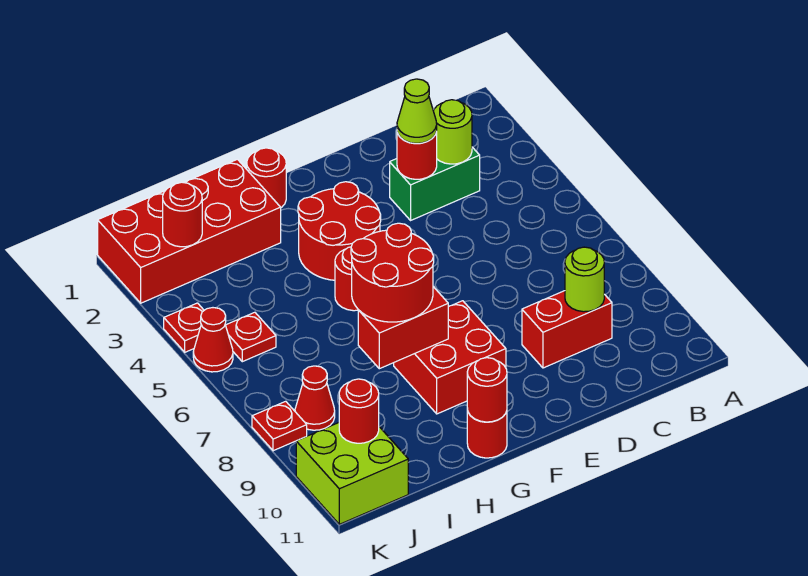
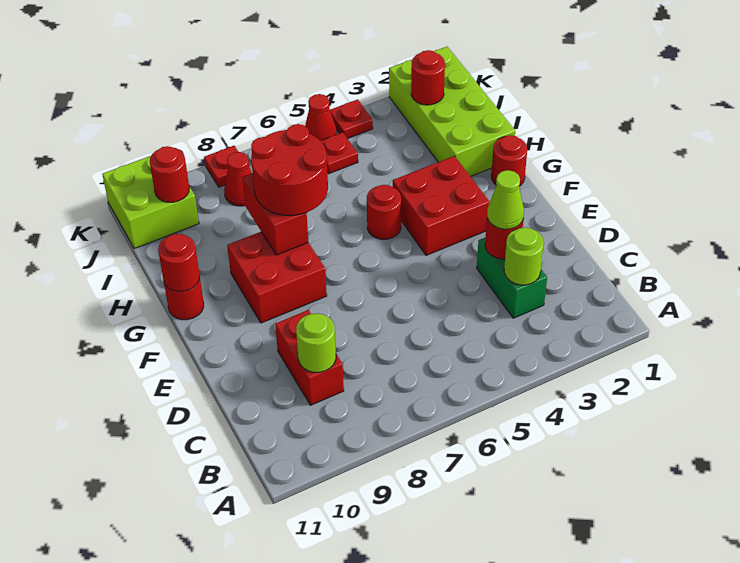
red 2x2 round brick [298,182,381,280] -> red 2x2 brick [393,156,490,255]
red 2x4 brick [98,159,281,303] -> lime 2x4 brick [389,47,515,176]

